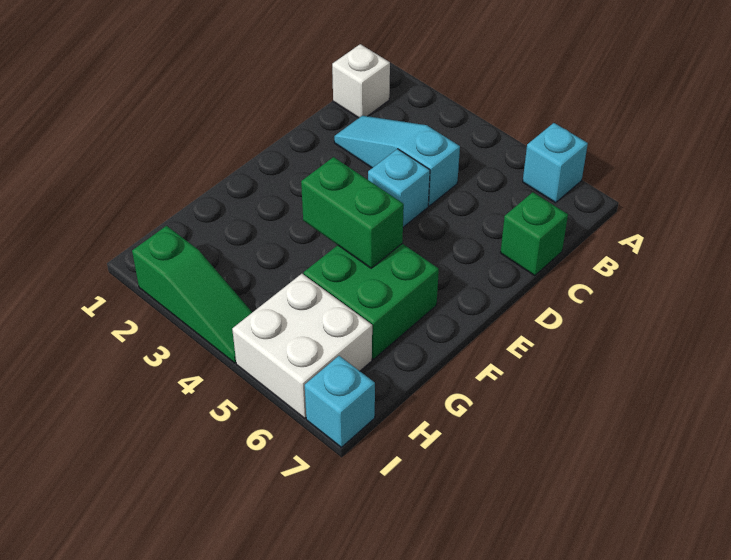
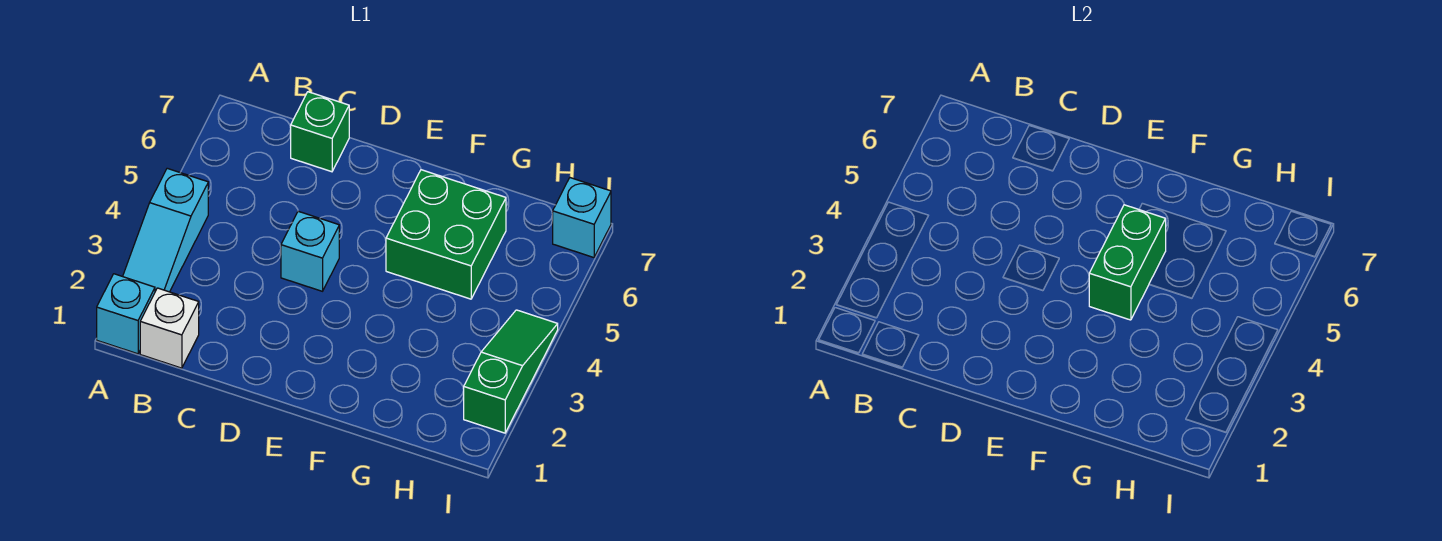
cyan 1x1 brick [523,123,588,203] -> cyan 1x1 brick moved to [97,274,155,354]
cyan 1x3 slope [334,115,460,206] -> cyan 1x3 slope moved to [123,168,208,292]
white 2x2 brick [232,274,372,418] -> none

